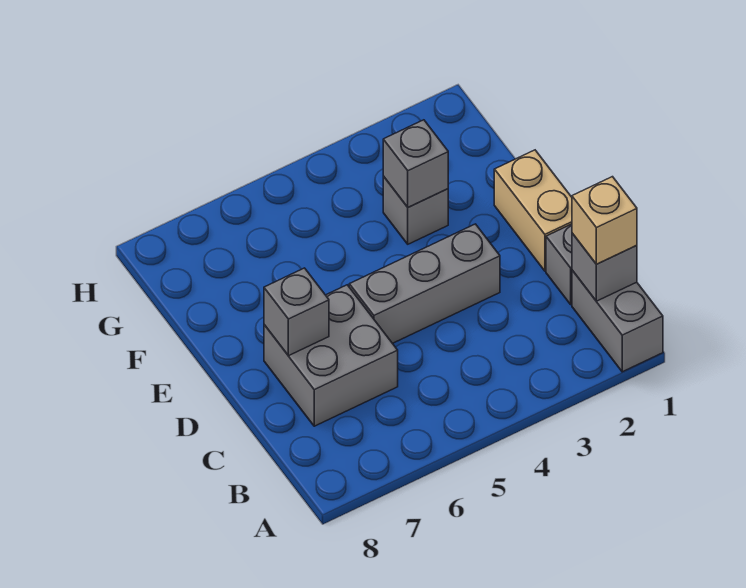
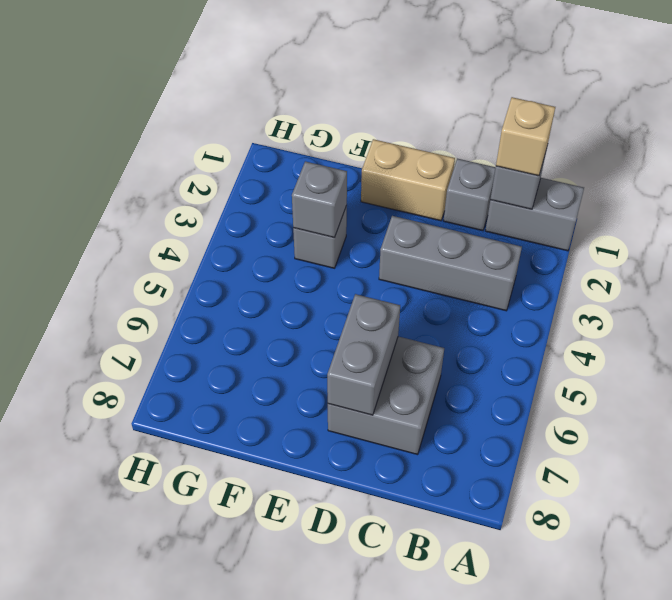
grey 1x3 brick [349,224,500,343] -> grey 1x3 brick turned to [379,216,522,311]
grey 1x1 brick [264,268,329,356] -> grey 1x2 brick [327,294,400,415]

